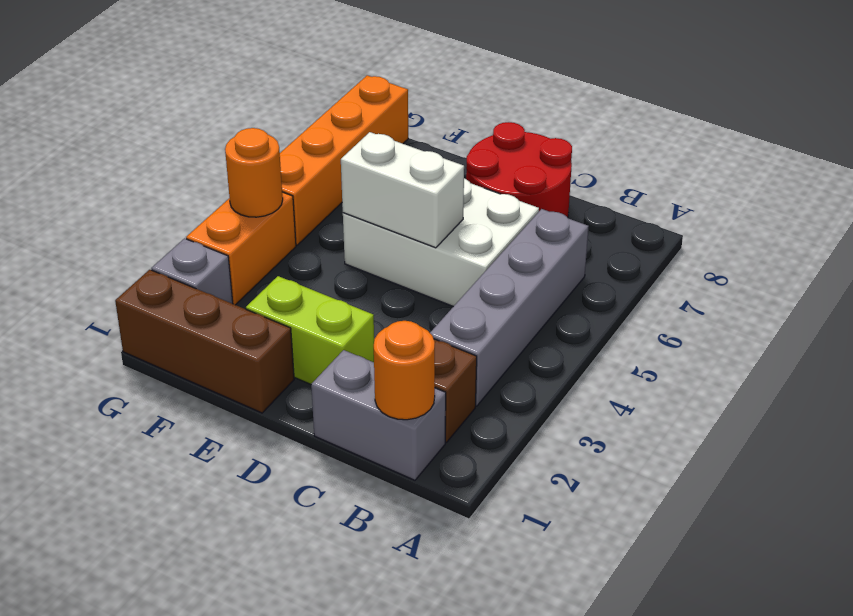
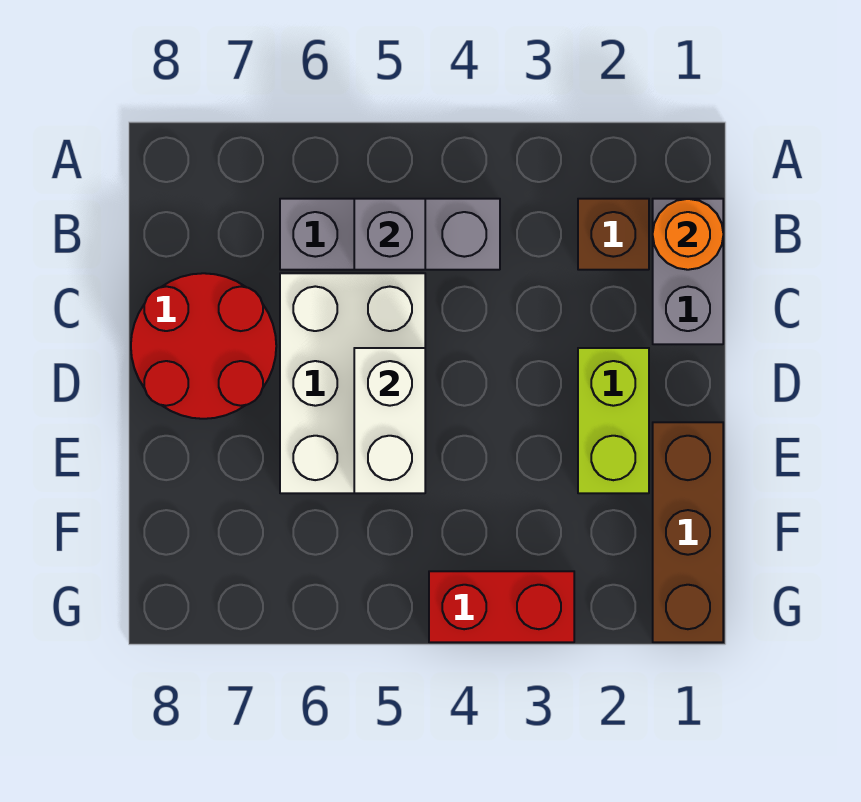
grey 1x4 brick [430,209,589,406] -> grey 1x3 brick [280,199,500,270]
grey 1x1 brick [151,238,233,304] -> grey 1x1 brick moved to [354,199,425,270]
orange 1x2 brick [186,192,296,305] -> red 1x2 brick [429,571,574,642]
orange 1x1 round brick [225,128,283,217] -> none
orange 1x4 brick [280,75,408,245] -> none

